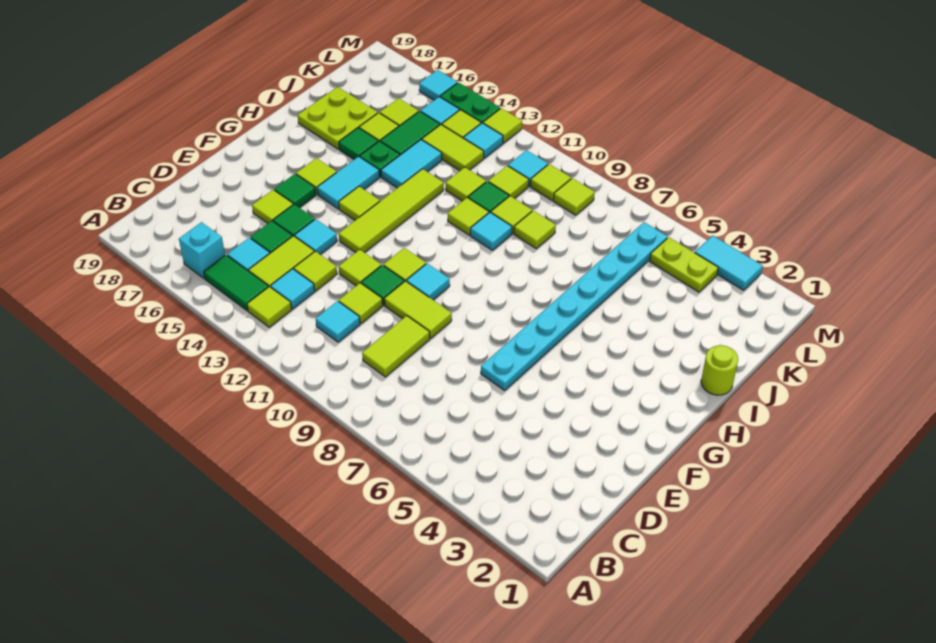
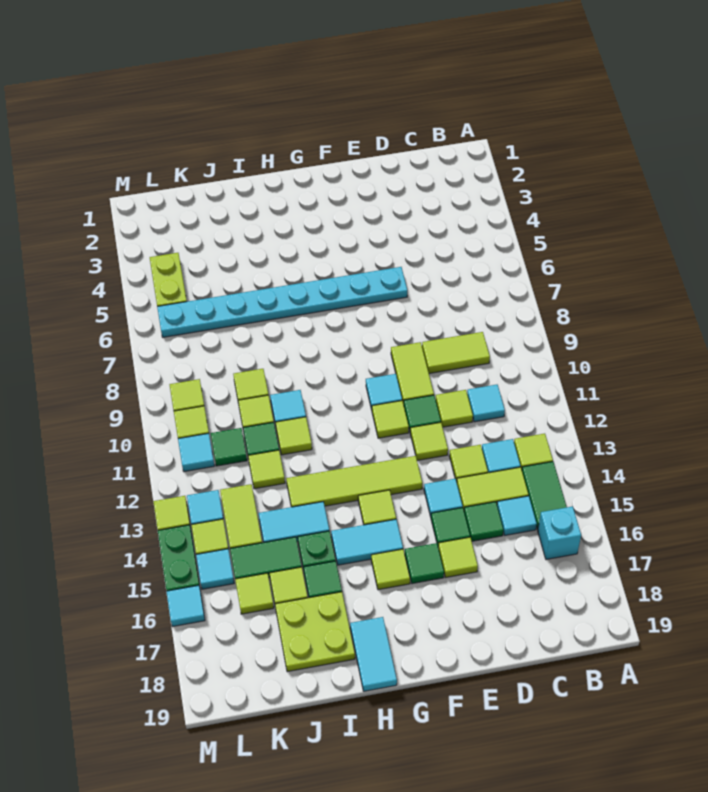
lime 1x1 round brick [701,345,738,395] -> none
lime 1x1 tile [488,166,529,199] -> green 1x1 tile [211,428,247,466]
cyan 1x2 tile [695,235,763,290] -> cyan 1x2 tile moved to [350,617,397,691]

